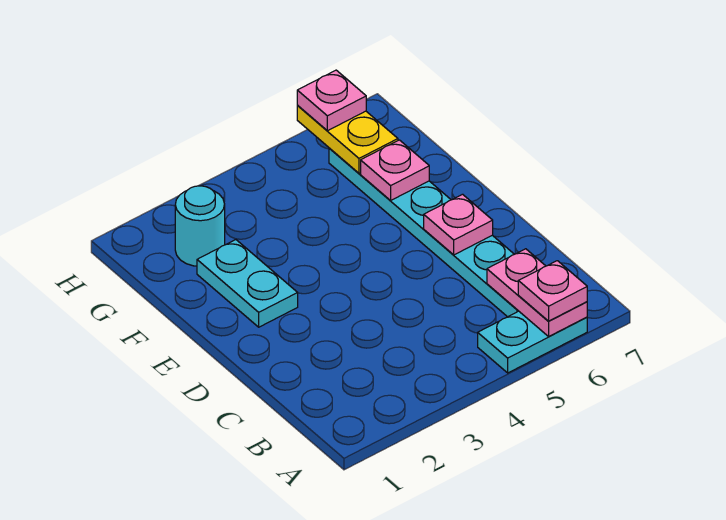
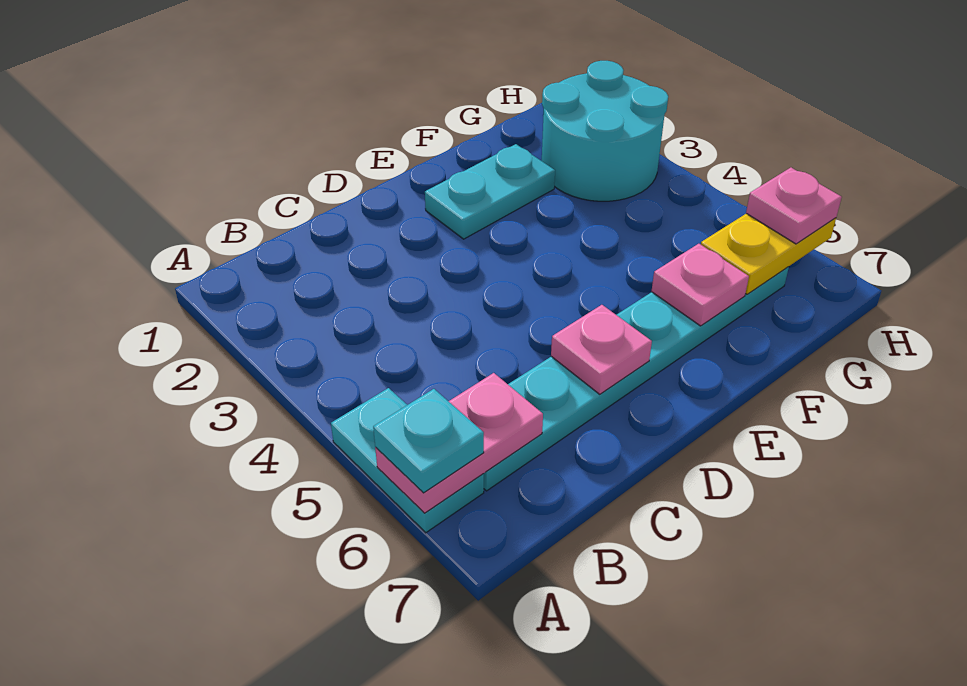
pink 1x1 plate [518,261,587,321] -> cyan 1x1 plate [373,389,484,493]
cyan 1x1 round brick [175,186,225,266] -> cyan 2x2 round brick [542,61,668,201]

